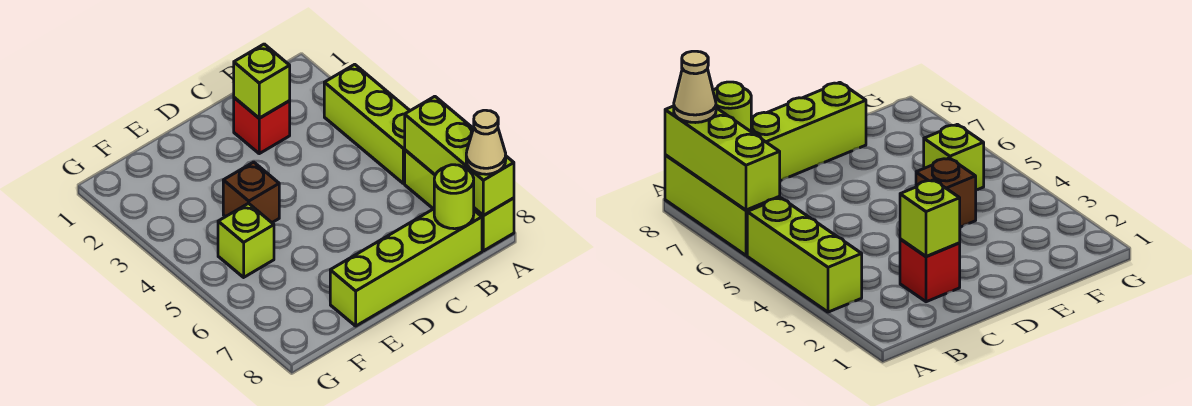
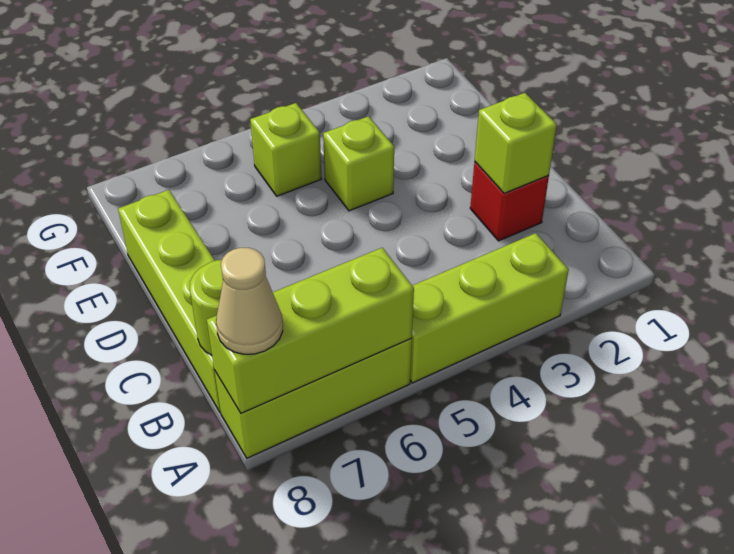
brown 1x1 brick [223,162,279,223] -> lime 1x1 brick [323,116,394,211]

